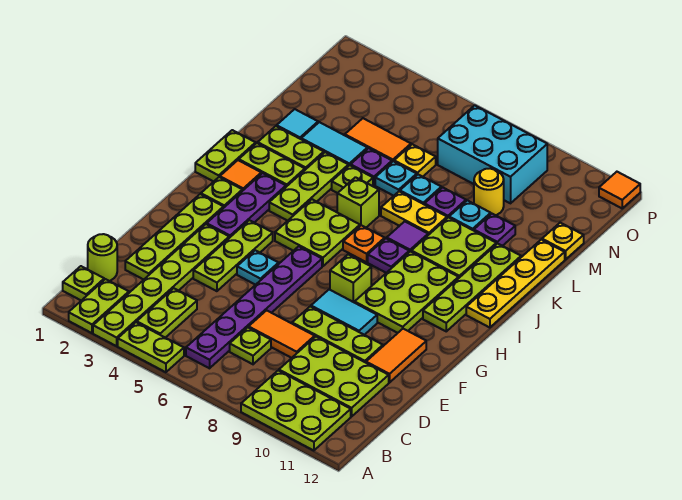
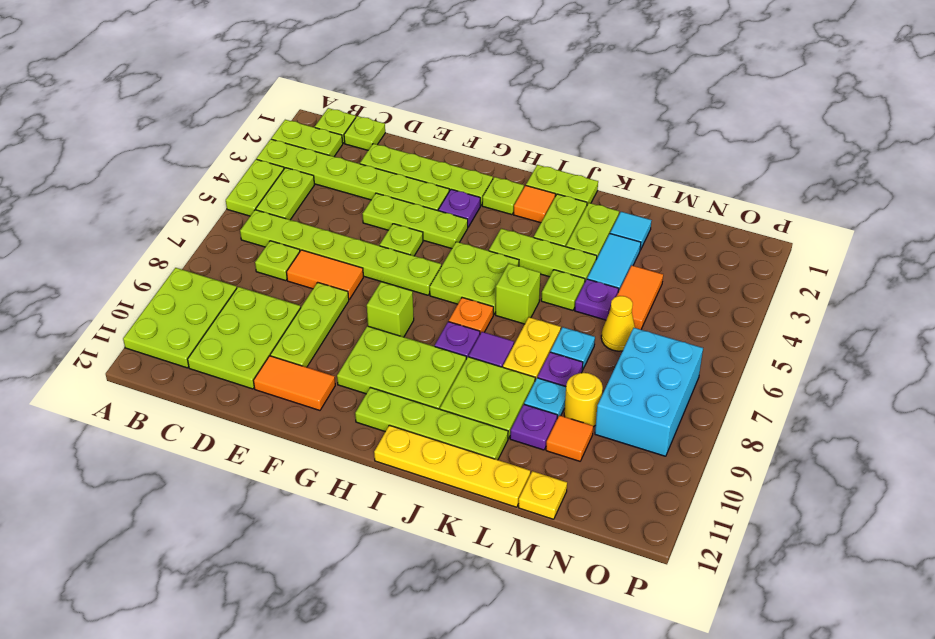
lime 1x2 plate [137,288,197,338] -> lime 1x2 plate turned to [256,168,314,220]
purple 1x6 plate [186,246,322,368] -> lime 1x6 plate [240,210,441,295]
lime 1x1 round brick [88,234,117,281] -> lime 1x1 plate [344,116,385,150]
orange 1x2 tile [249,310,315,358] -> orange 1x2 tile turned to [287,250,363,299]
cyan 1x1 plate [237,250,279,285] -> lime 1x1 plate [380,224,423,256]
cyan 1x2 tile [311,290,377,335] -> none
purple 1x3 plate [207,173,286,238] -> purple 1x1 plate [438,189,480,227]
cyan 1x1 plate [375,161,417,196] -> none
yellow 1x1 plate [394,144,436,177] -> yellow 1x1 cone [601,296,635,351]
orange 1x1 tile [599,172,640,208] -> orange 1x1 tile moved to [546,415,593,461]

